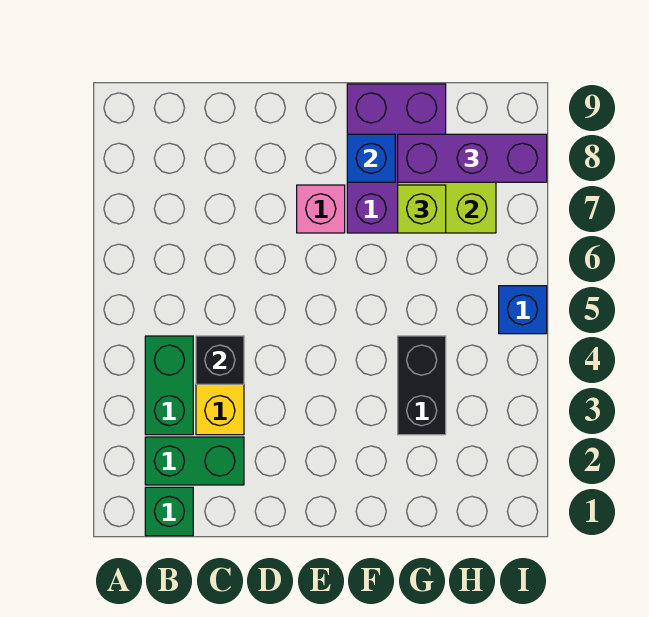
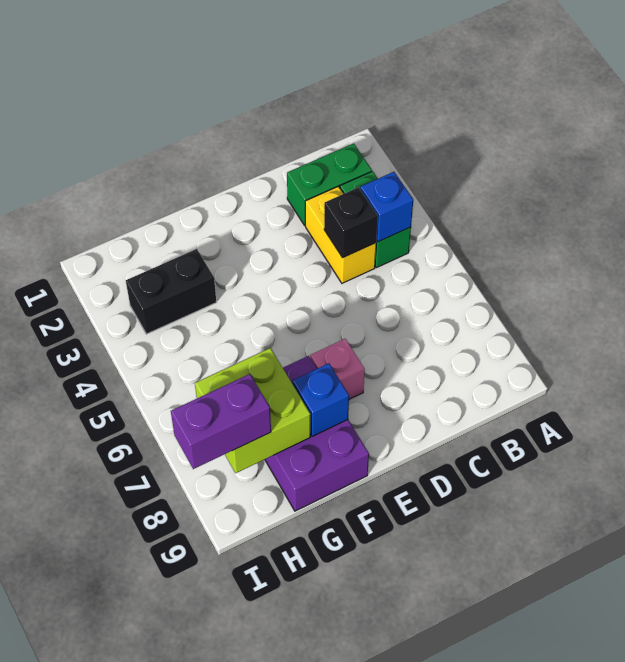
green 1x1 brick [145,487,193,536] -> none
black 1x2 brick [398,336,446,435] -> black 1x2 brick turned to [126,249,216,334]
lime 1x1 brick [398,185,446,233] -> none
purple 1x3 brick [398,134,547,182] -> purple 1x2 brick [171,374,271,469]
blue 1x1 brick [499,286,547,334] -> blue 1x1 brick moved to [360,172,413,242]

